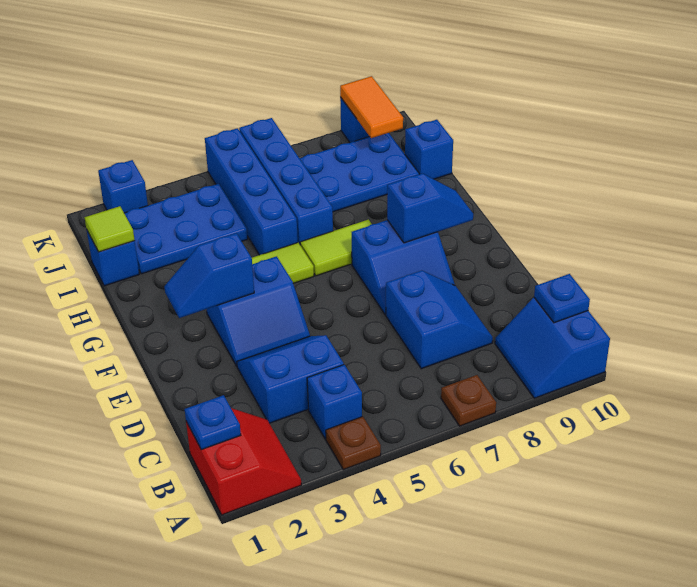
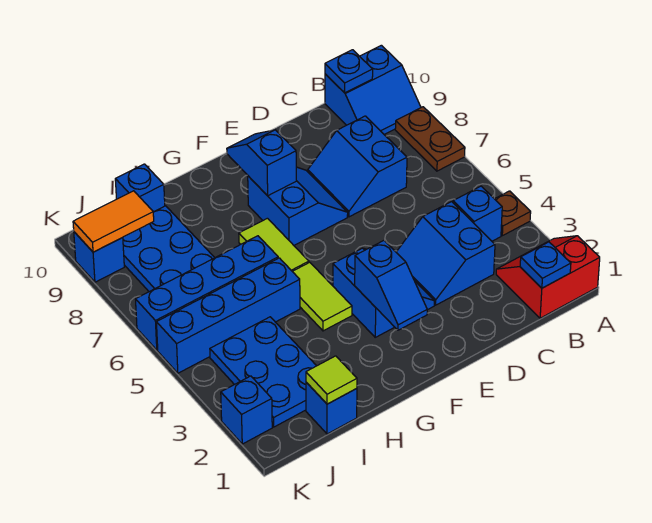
brown 1x1 plate [441,375,496,426] -> brown 1x2 plate [395,107,465,171]
blue 2x2 slope [386,271,493,369] -> blue 2x2 slope turned to [308,116,407,217]

